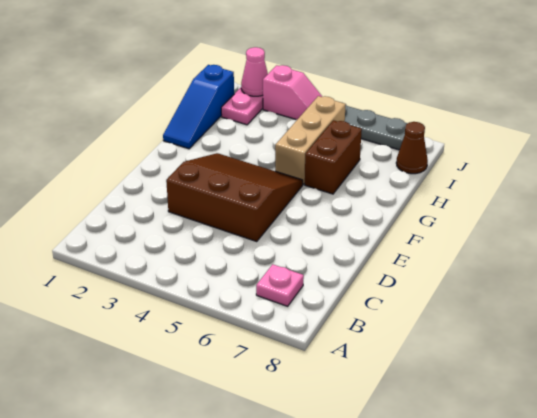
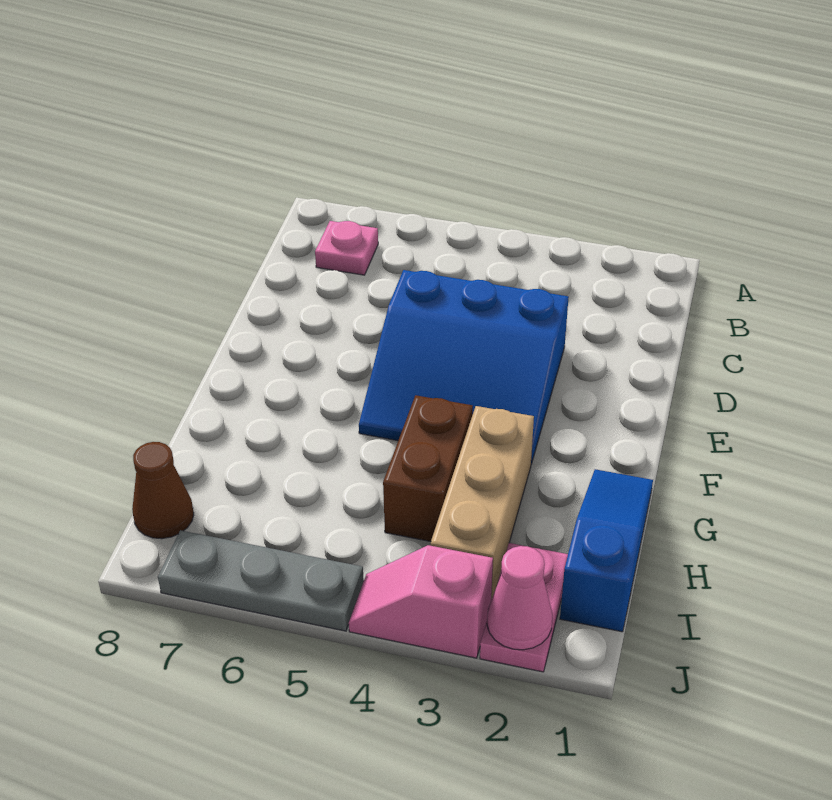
brown 3x3 slope [166,153,303,242] -> blue 3x3 slope [359,270,569,464]
tan 1x3 brick [275,96,346,184] -> tan 1x3 brick moved to [430,406,534,599]
brown 1x2 brick [305,120,362,194] -> brown 1x2 brick moved to [383,395,473,542]

